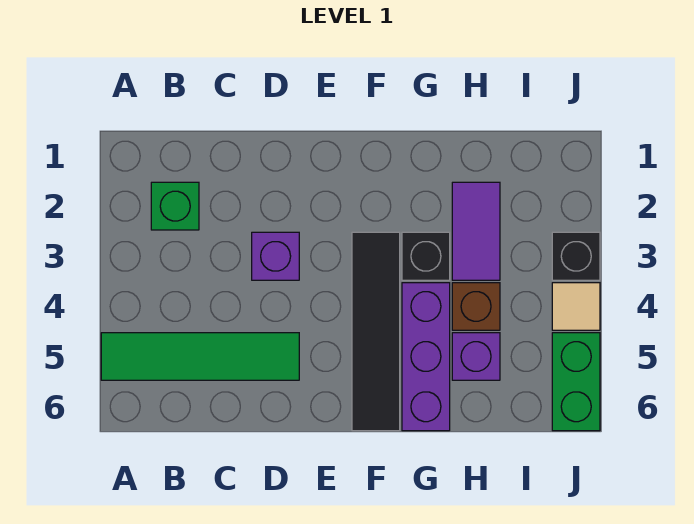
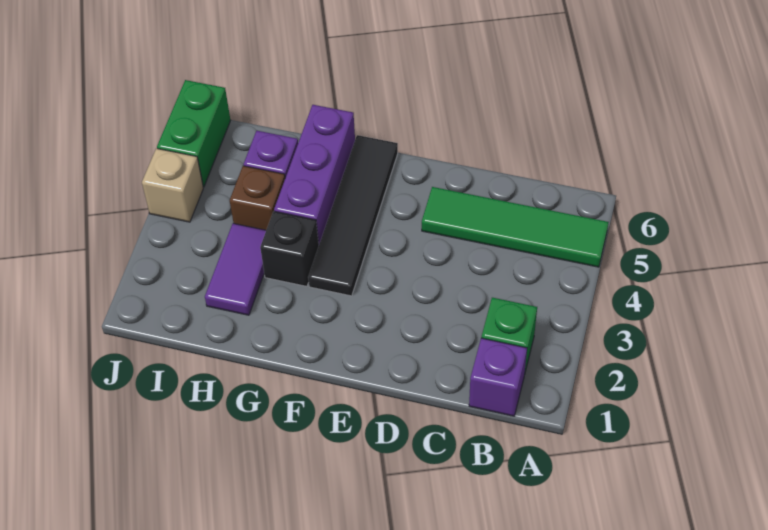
purple 1x1 brick [252,232,299,280] -> purple 1x1 brick moved to [469,338,527,416]
black 1x1 brick [552,232,600,280] -> none
tan 1x1 tile [552,283,600,330] -> tan 1x1 brick [142,148,203,222]

